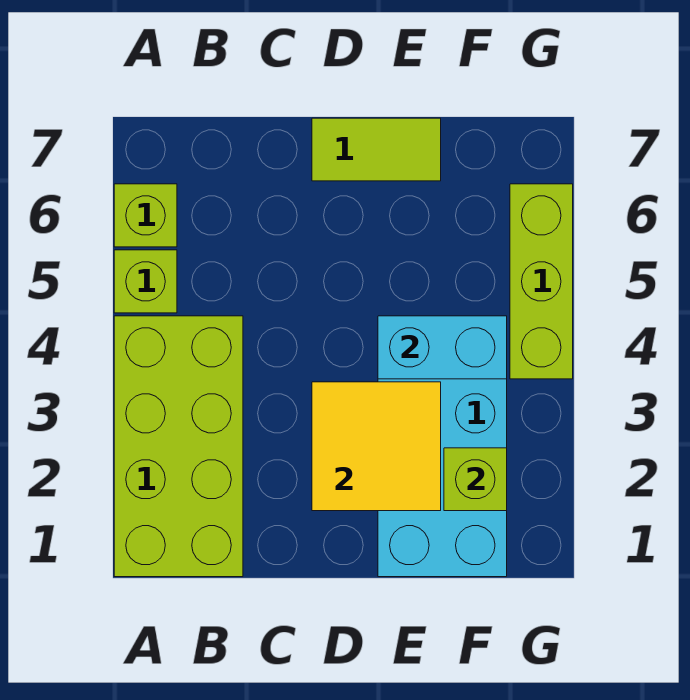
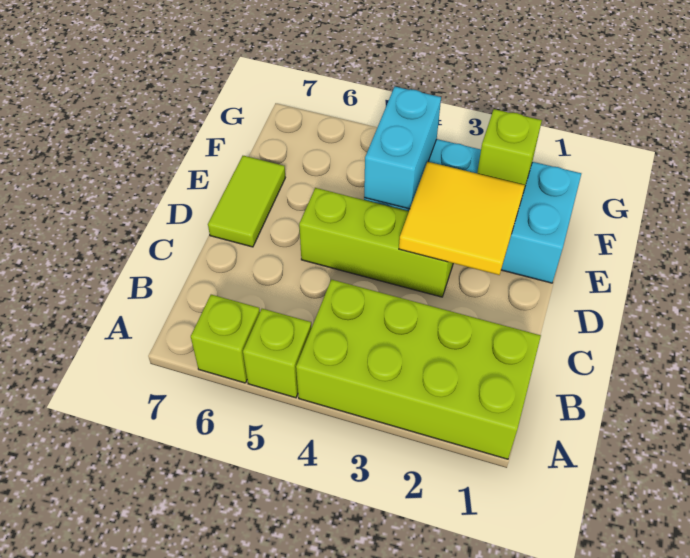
lime 1x3 brick [510,184,573,379] -> lime 1x3 brick moved to [299,188,453,297]

